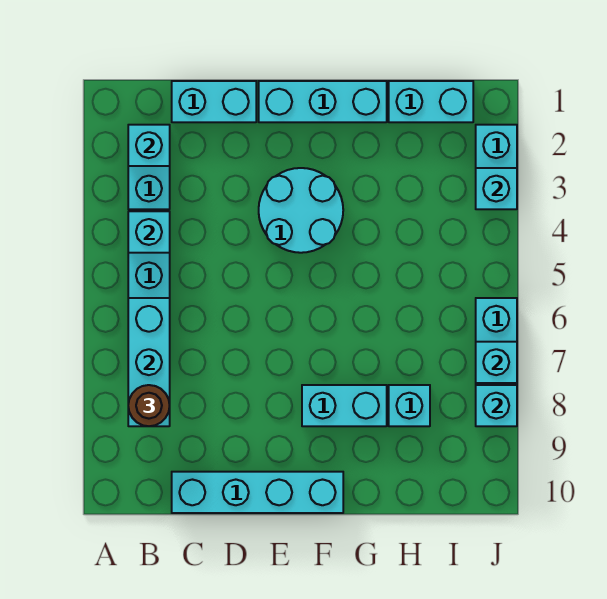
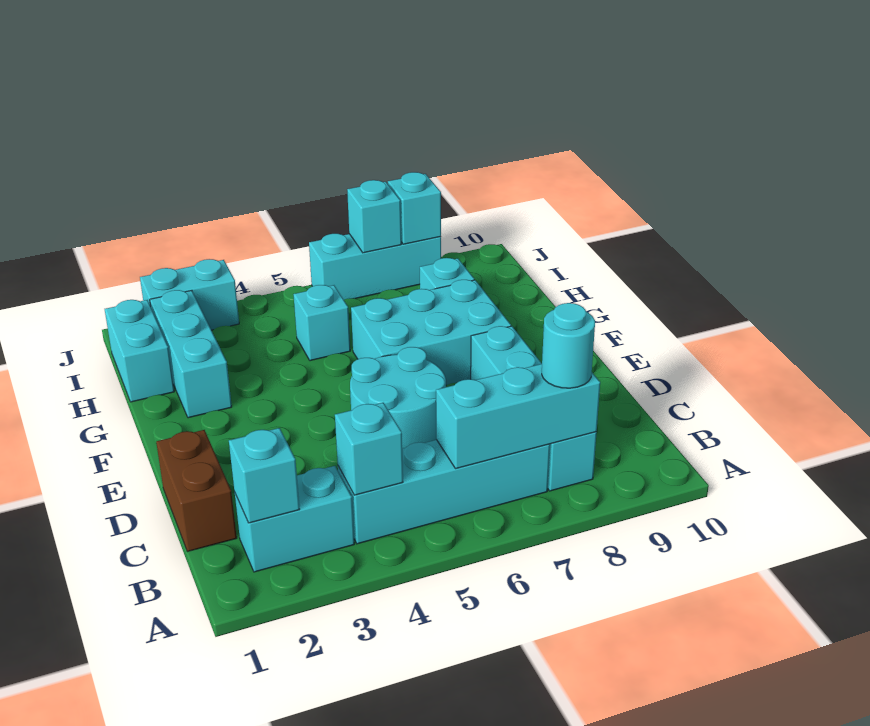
brown 1x1 round brick [128,385,170,426] -> cyan 1x1 round brick [542,303,595,388]
cyan 1x2 brick [172,81,256,122] -> brown 1x2 brick [156,430,237,552]
cyan 1x4 brick [172,472,343,513] -> cyan 1x4 brick moved to [471,326,597,491]
cyan 1x3 brick [259,81,387,122] -> cyan 1x3 brick moved to [150,290,232,418]
cyan 2x2 round brick [259,168,343,253] -> cyan 2x2 round brick moved to [350,347,446,448]
cyan 1x2 brick [302,385,387,426] -> cyan 2x3 brick [351,280,511,385]
cyan 1x1 brick [476,168,517,209] -> cyan 1x1 brick moved to [294,285,350,361]

